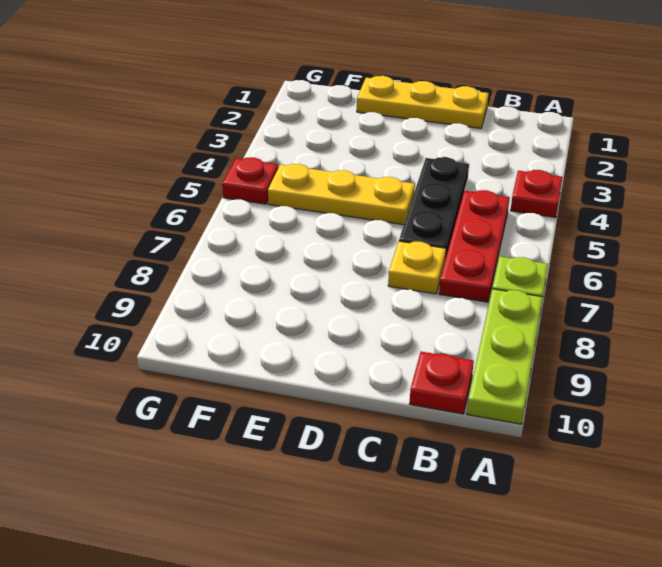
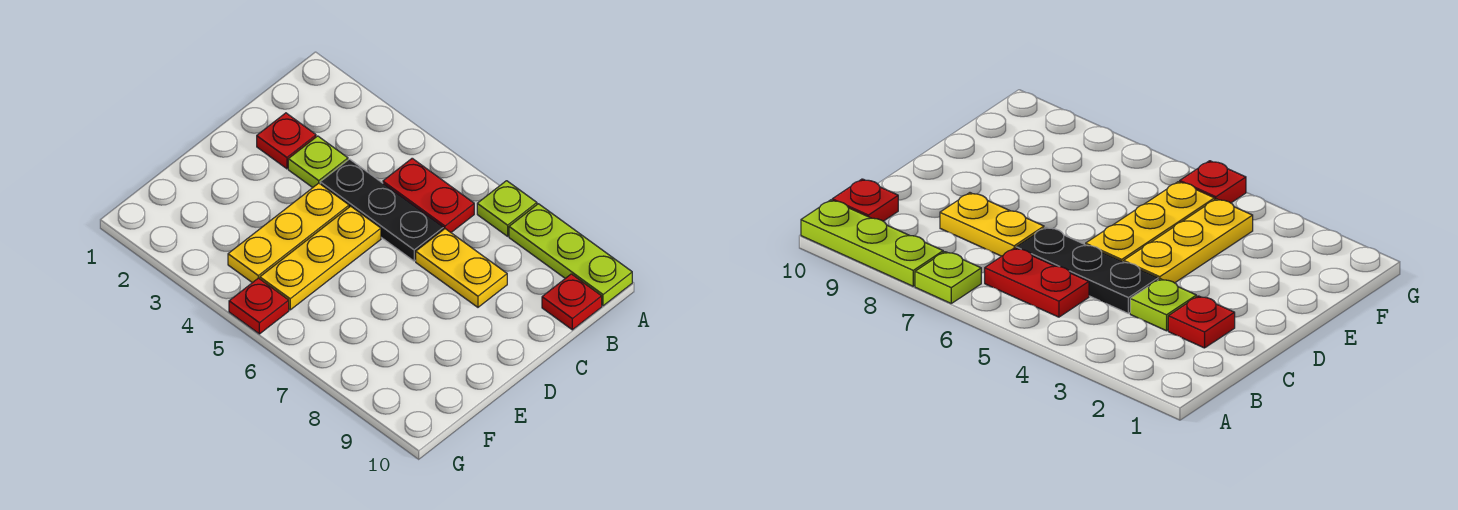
red 1x1 plate [511,170,563,217] -> red 1x1 plate moved to [257,113,316,169]
red 1x3 plate [439,190,510,302] -> red 1x2 plate [383,158,474,232]
yellow 1x3 plate [357,76,489,128] -> yellow 1x3 plate moved to [228,183,349,283]
none -> lime 1x1 plate [288,136,348,188]
yellow 1x1 plate [388,241,446,294] -> yellow 1x2 plate [416,229,507,307]

